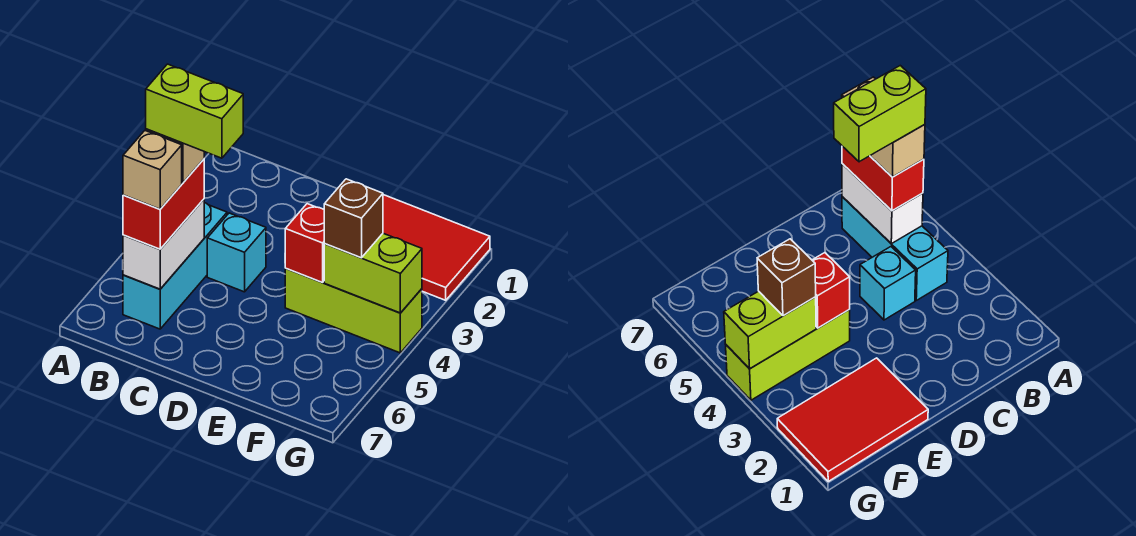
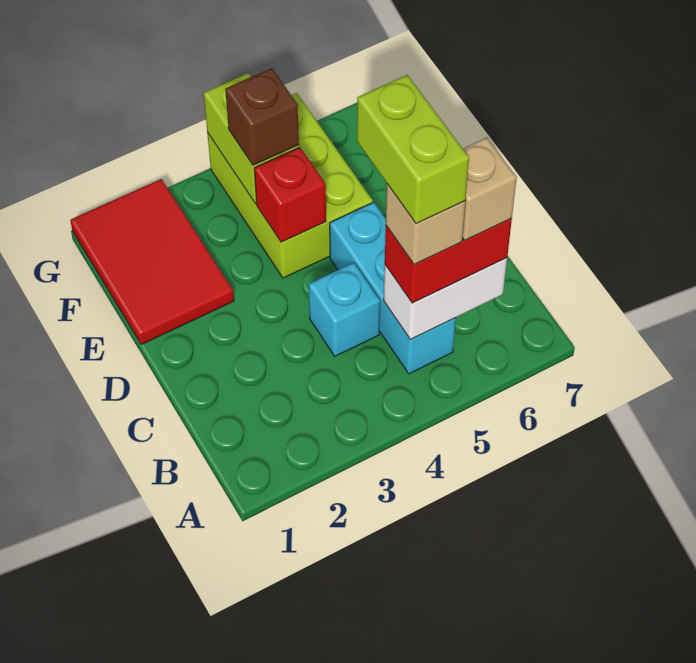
cyan 1x3 brick [123,203,227,329] -> cyan 1x3 brick turned to [330,202,456,374]
lime 1x3 brick [285,269,422,353] -> lime 2x3 brick [207,93,373,278]

